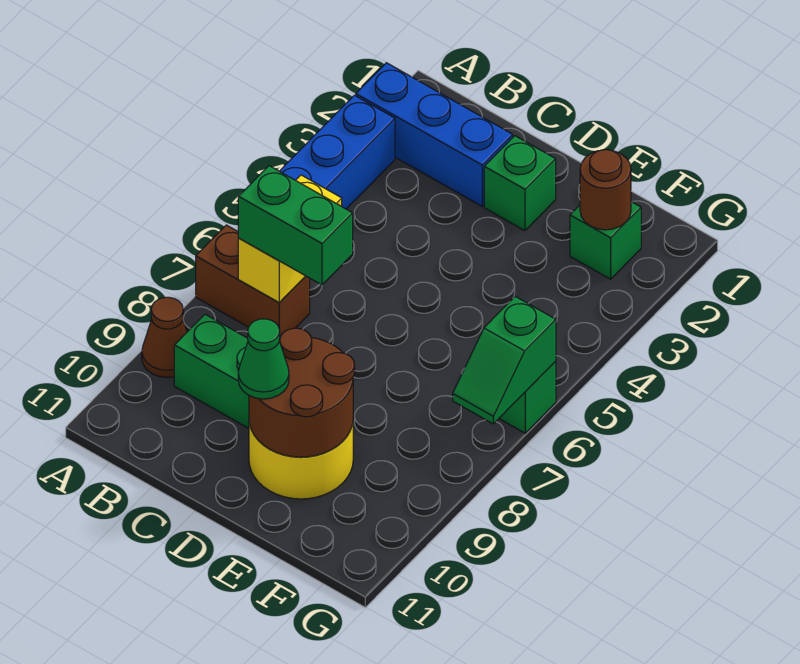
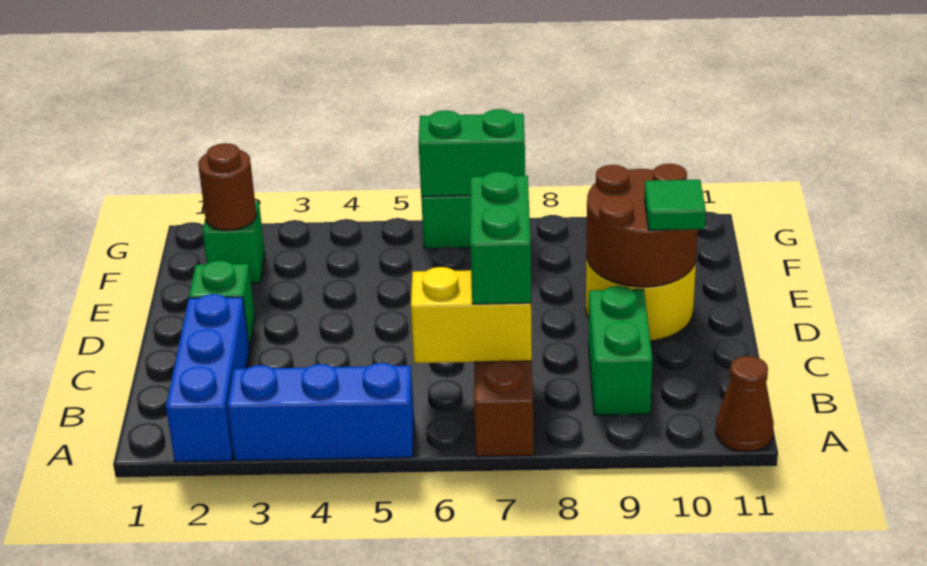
brown 1x1 cone [142,297,187,378] -> brown 1x1 cone moved to [716,356,774,452]
green 1x1 cone [238,319,289,399] -> green 1x1 tile [645,180,706,230]
green 1x2 slope [453,296,556,424] -> green 1x2 brick [419,109,525,197]

